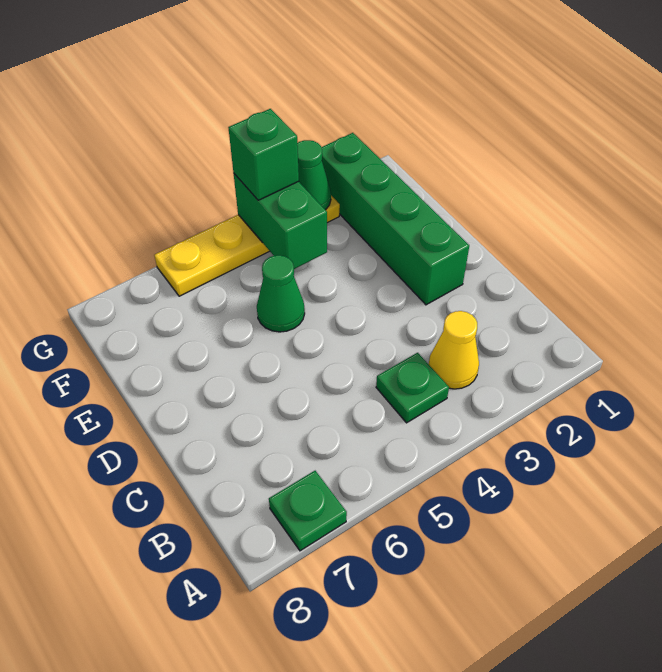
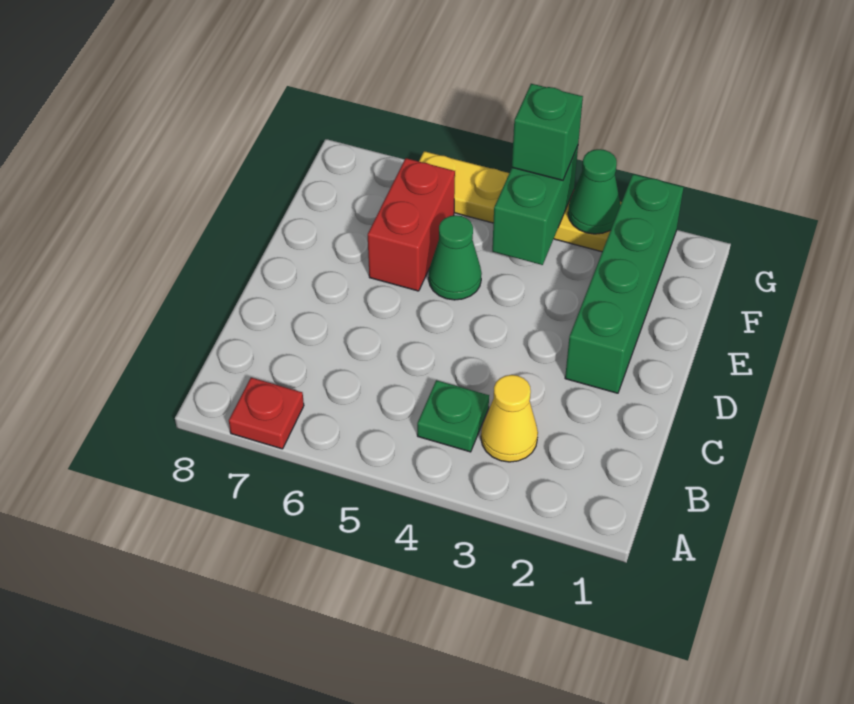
green 1x1 plate [269,471,347,551] -> red 1x1 plate [229,378,304,449]
none -> red 1x2 brick [368,158,455,291]

